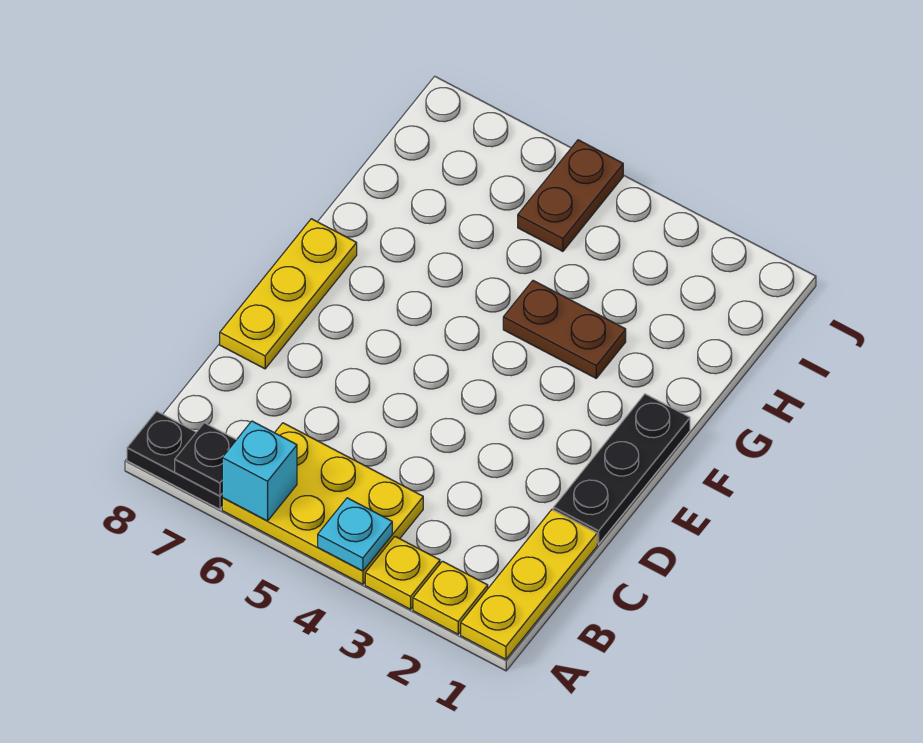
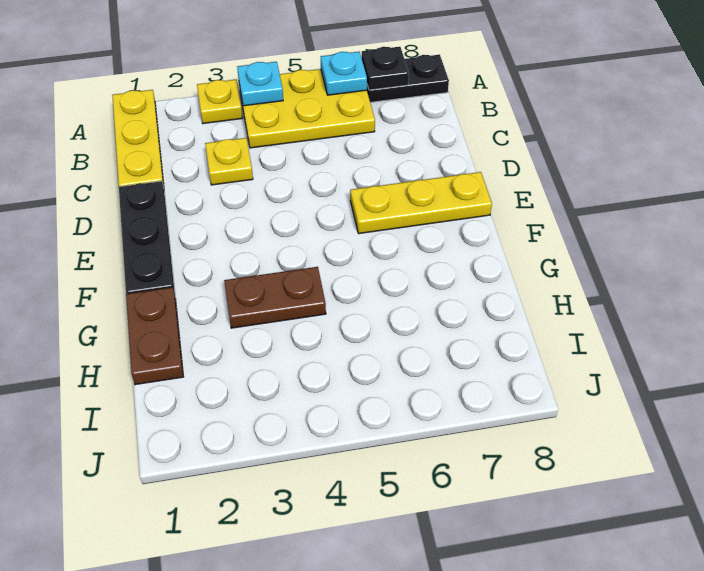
yellow 1x1 plate [413,561,488,634] -> yellow 1x1 plate moved to [205,138,253,185]
cyan 1x1 brick [222,421,297,521] -> cyan 1x1 plate [321,52,367,95]
yellow 1x3 plate [220,219,357,369] -> yellow 1x3 plate turned to [350,172,492,234]
brown 1x2 plate [518,140,623,251] -> brown 1x2 plate moved to [126,287,183,385]

